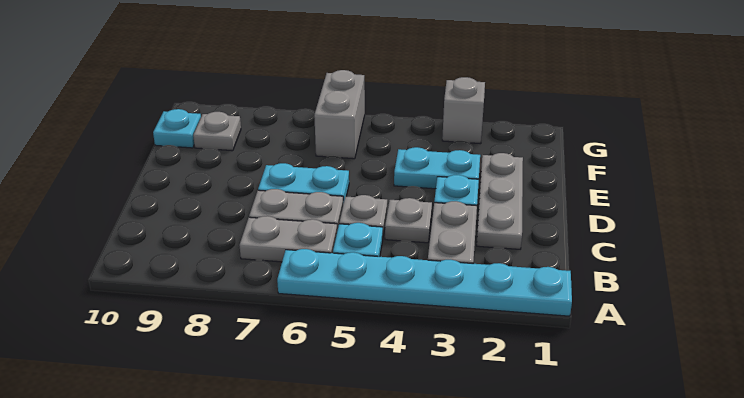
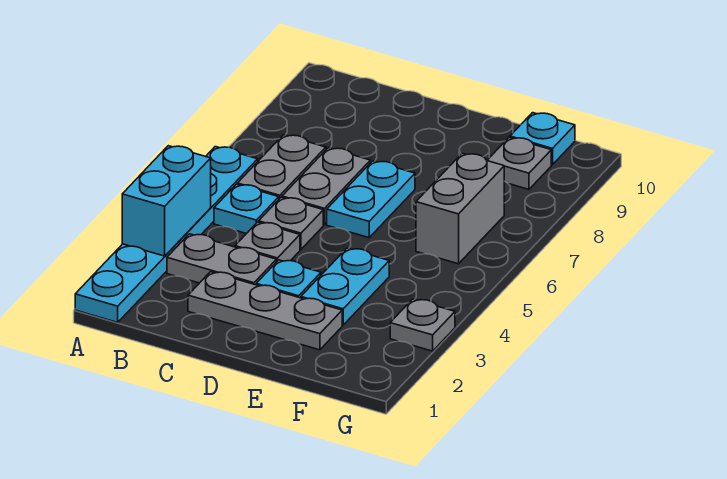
none -> cyan 1x2 brick [122,146,211,256]
grey 1x2 brick [314,70,365,159] -> grey 1x2 brick turned to [416,153,504,264]
grey 1x1 brick [442,77,485,144] -> grey 1x1 plate [390,299,455,351]

